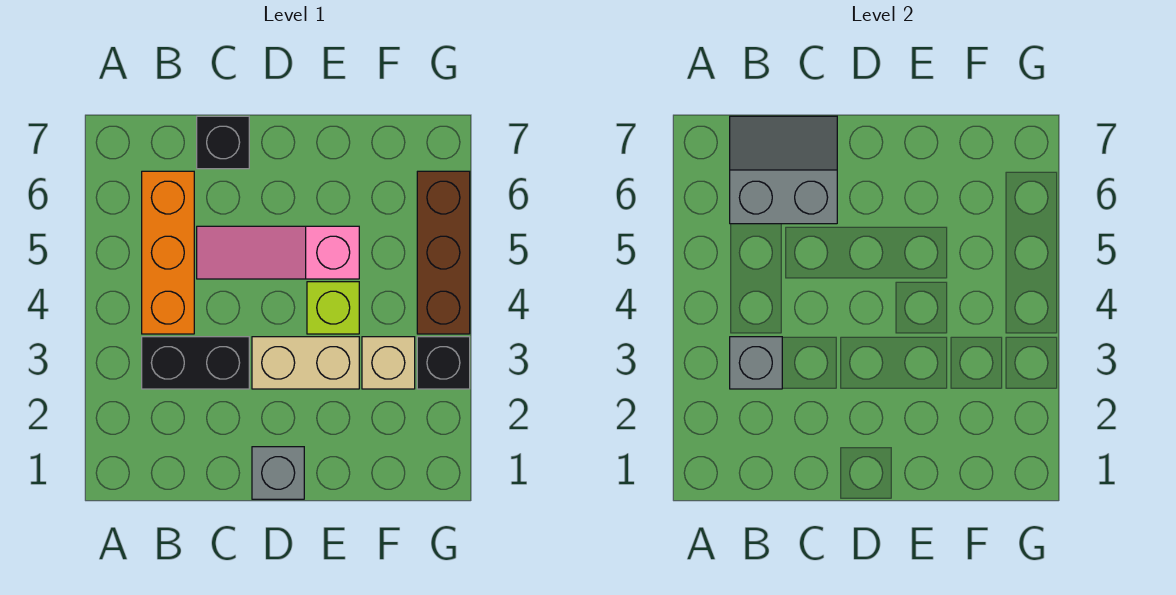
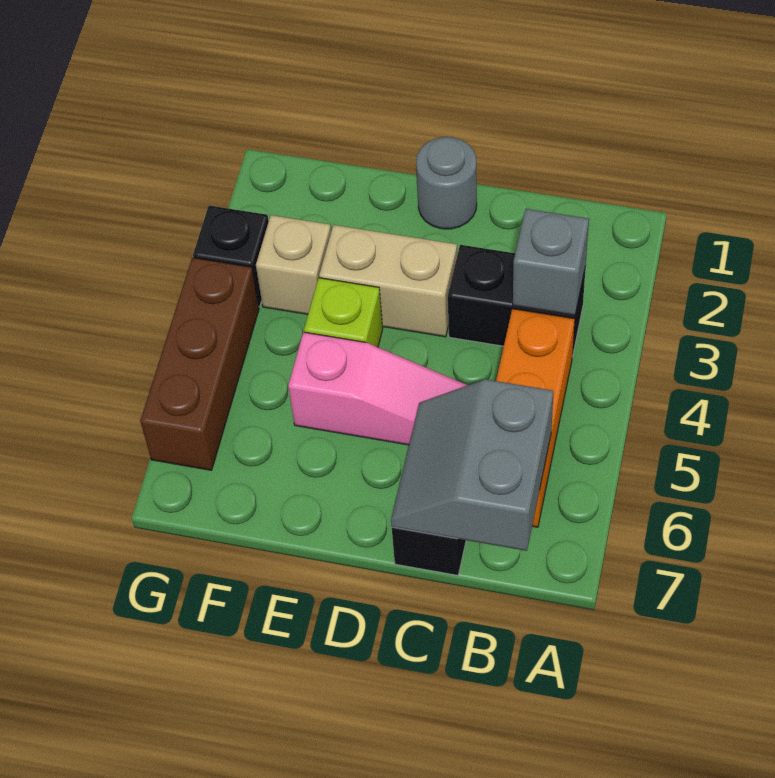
grey 2x2 slope [730,116,837,224] -> grey 2x2 slope turned to [391,379,553,551]
grey 1x1 brick [252,447,304,499] -> grey 1x1 round brick [416,137,477,229]

